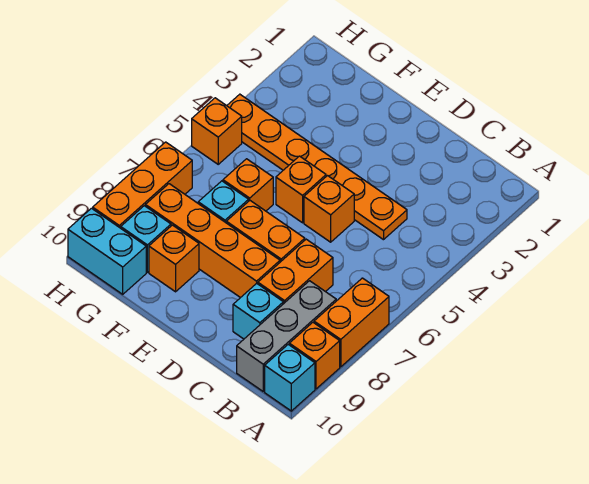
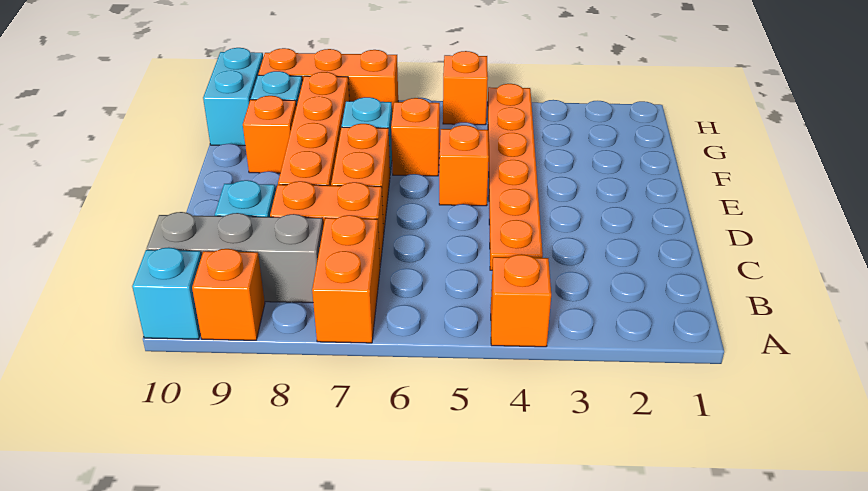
orange 1x2 brick [314,278,389,367] -> orange 1x2 brick turned to [312,215,380,343]
orange 1x1 brick [304,176,354,242] -> orange 1x1 brick moved to [491,254,551,347]

